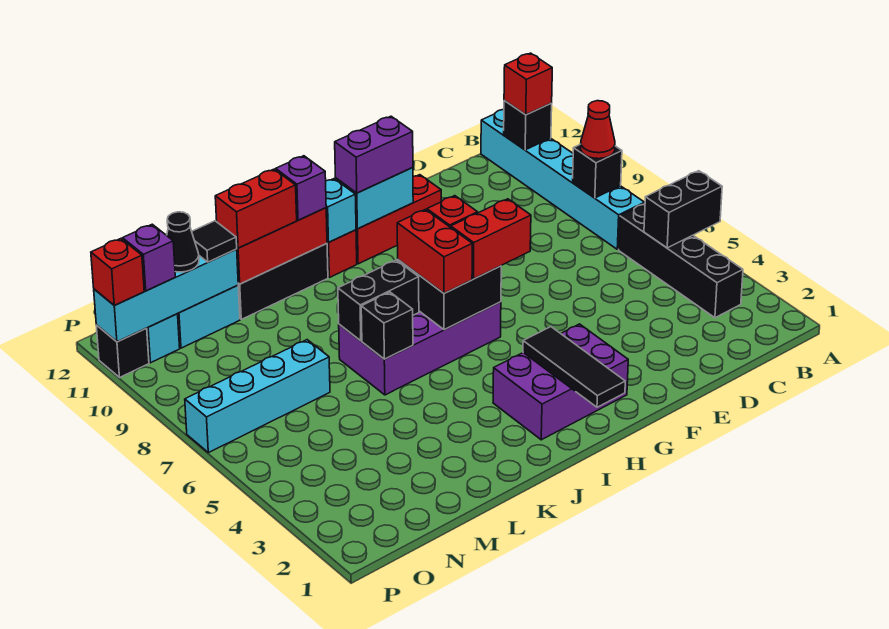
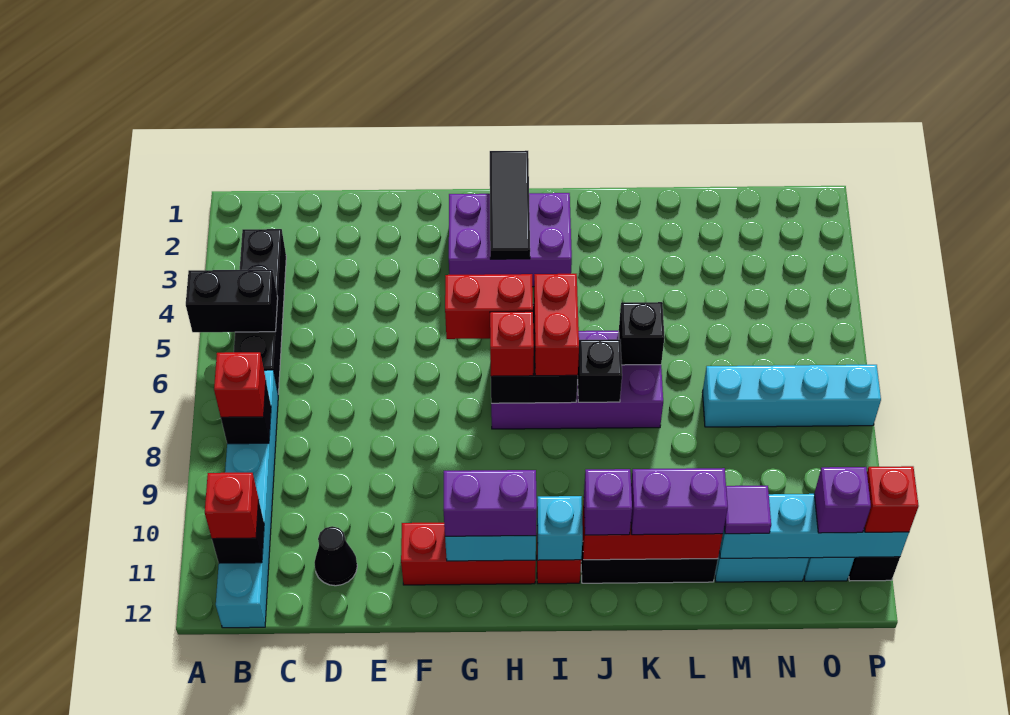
red 1x1 cone [581,101,615,159] -> red 1x1 brick [214,352,266,417]
black 1x2 brick [338,260,419,341] -> black 1x1 brick [577,339,622,402]
red 1x2 brick [215,169,297,248] -> purple 1x2 brick [631,468,728,535]
black 1x1 tile [192,221,237,262] -> purple 1x1 tile [724,486,771,534]
black 1x1 cone [167,212,199,272] -> black 1x1 cone moved to [314,526,357,586]

